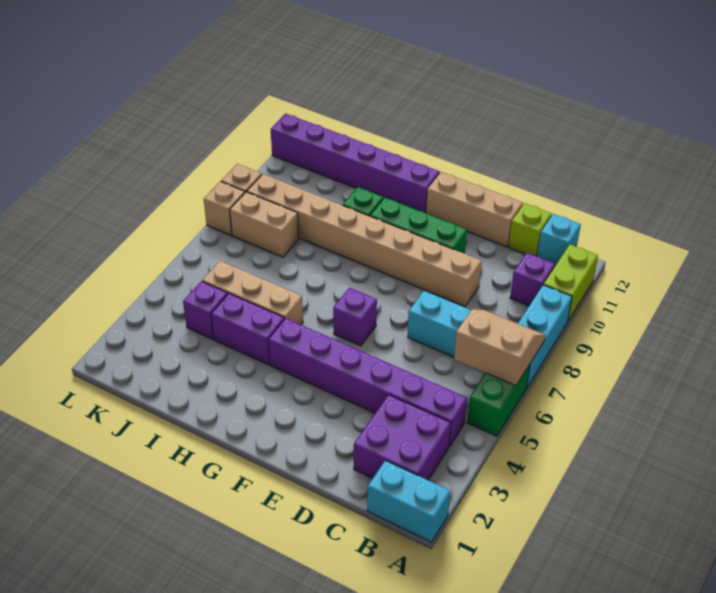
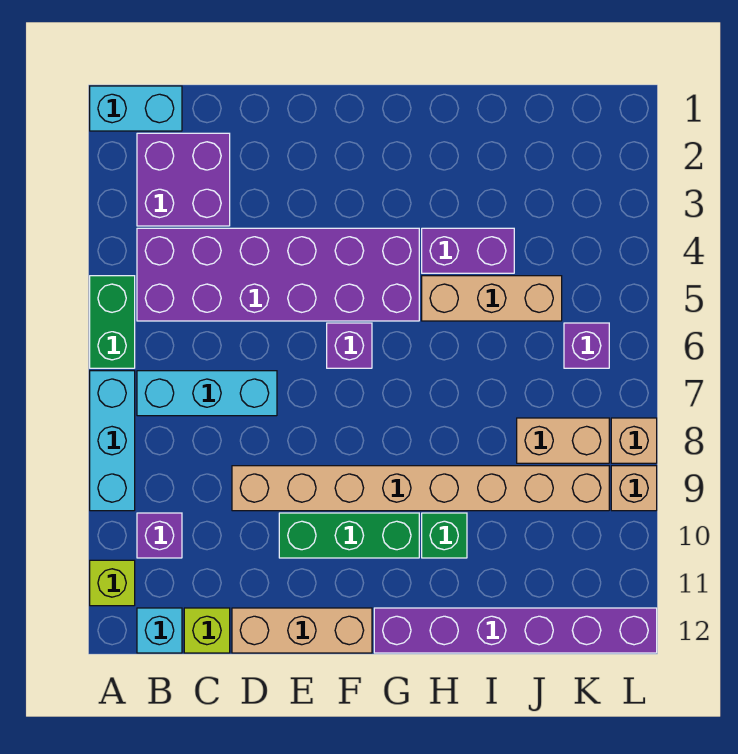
tan 2x2 slope [454,309,546,386] -> none
lime 1x2 brick [544,245,598,321] -> lime 1x1 brick [90,560,135,606]
purple 1x6 brick [268,318,467,447] -> purple 2x6 brick [137,228,419,321]
purple 1x1 brick [183,281,228,339] -> purple 1x1 brick moved to [564,323,609,368]

